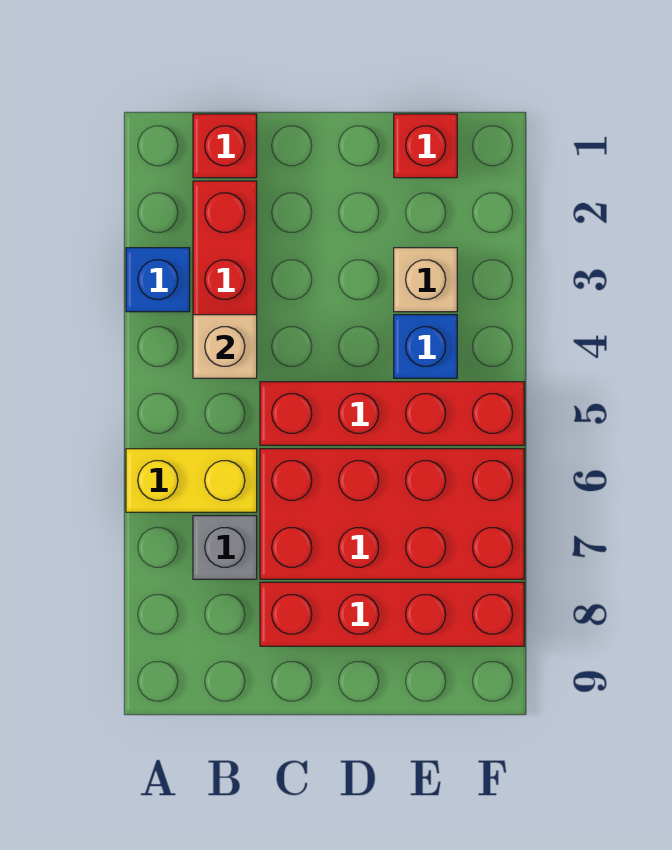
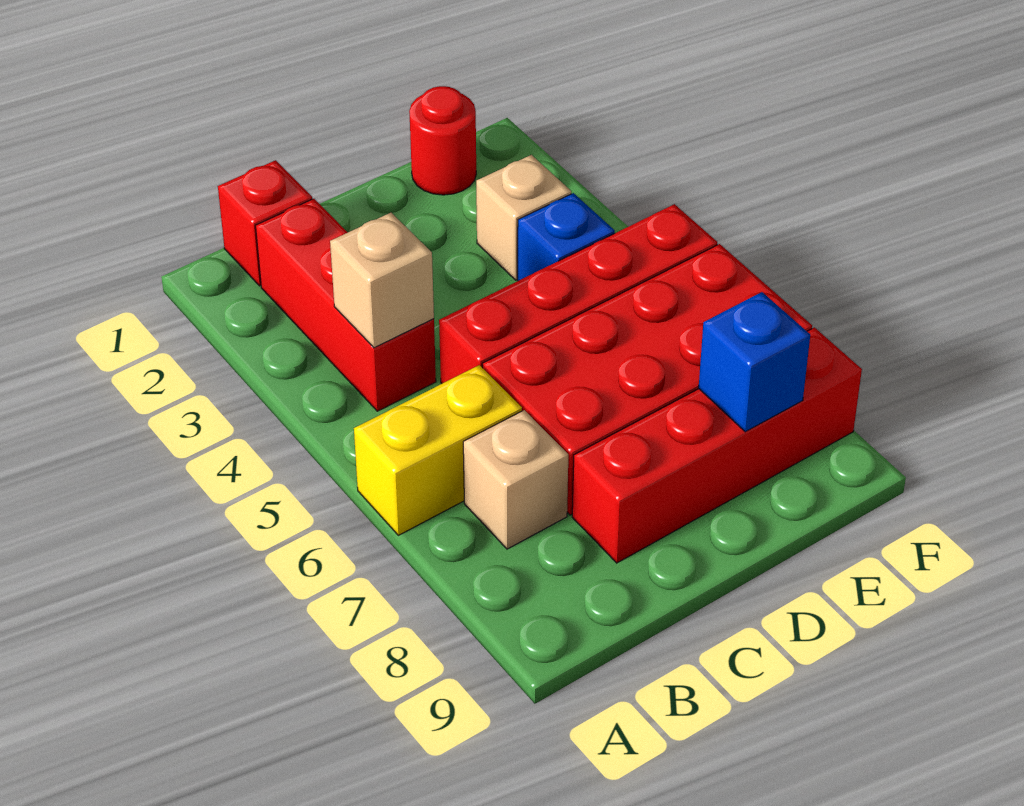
blue 1x1 brick [126,248,190,312] -> blue 1x1 brick moved to [699,292,810,432]
grey 1x1 brick [193,516,257,579] -> tan 1x1 brick [463,410,568,549]
red 1x1 brick [394,114,457,178] -> red 1x1 round brick [409,86,476,195]

